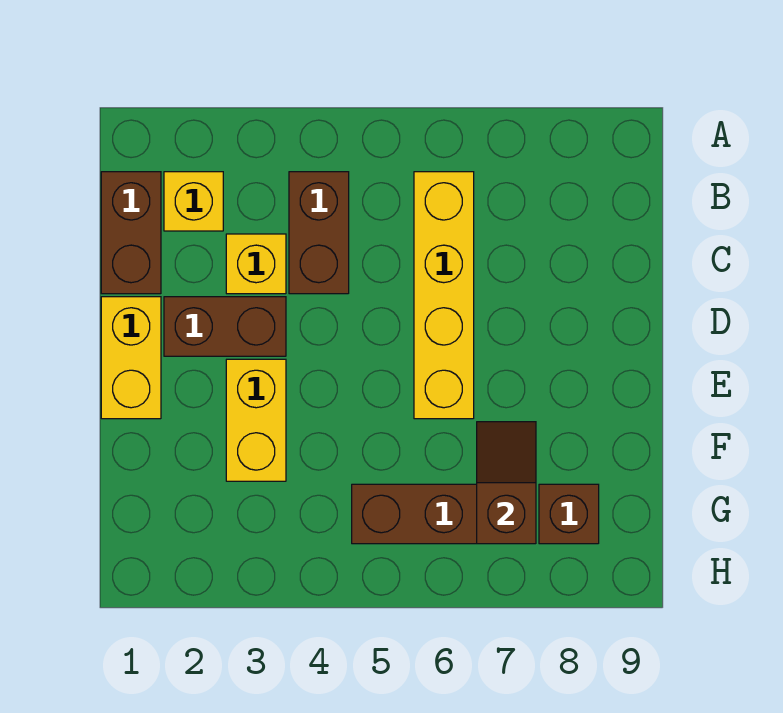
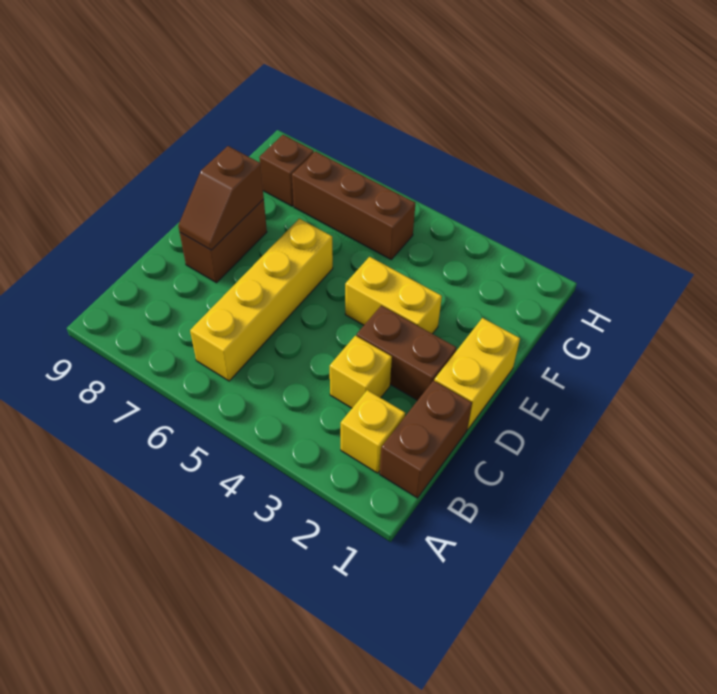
brown 1x2 brick [289,172,349,294] -> brown 1x2 brick moved to [180,199,267,283]
yellow 1x2 brick [226,359,286,481] -> yellow 1x2 brick turned to [345,257,442,334]
brown 1x2 slope [477,422,536,544] -> brown 1x2 slope moved to [178,146,264,250]

